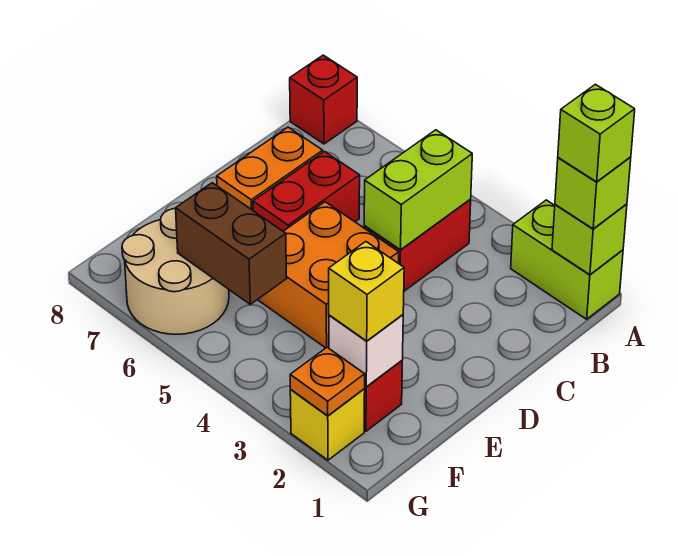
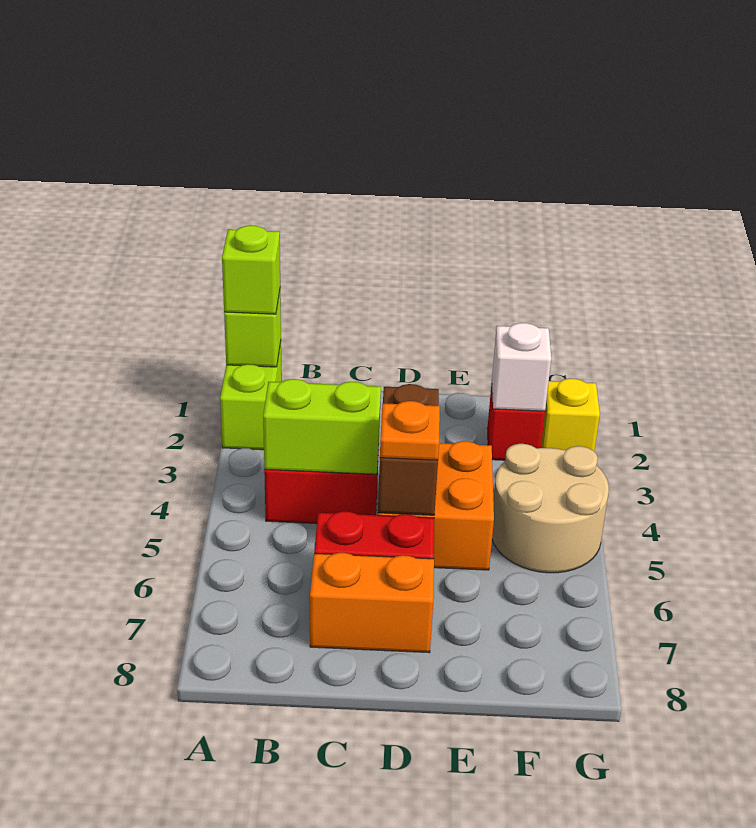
lime 1x1 brick [558,84,635,182] -> none
red 1x1 brick [290,55,357,144] -> none
yellow 1x1 brick [329,242,404,341] -> none
brown 1x2 brick [176,183,287,304] -> brown 1x2 brick moved to [378,384,439,515]
tan 2x2 round brick [122,209,229,334] -> tan 2x2 round brick moved to [492,444,609,573]
orange 1x1 plate [290,347,365,416] -> orange 1x1 plate moved to [380,401,440,460]

